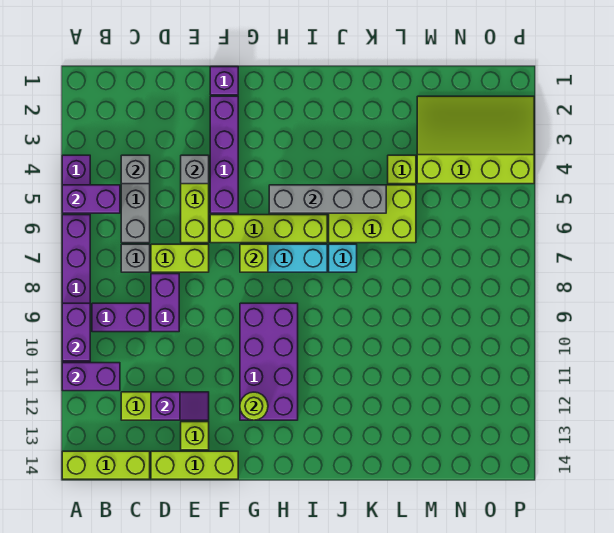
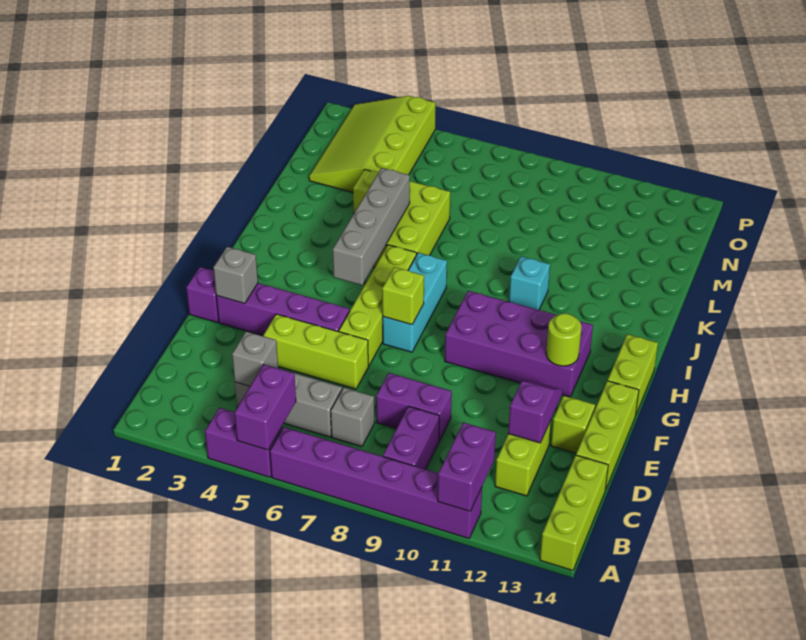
purple 1x2 brick [62,303,90,361] -> none
lime 1x2 brick [151,244,209,272] -> lime 1x2 brick moved to [608,334,658,414]
grey 1x1 brick [181,155,209,184] -> grey 1x1 brick moved to [213,247,258,304]
cyan 1x1 brick [329,244,357,272] -> cyan 1x1 brick moved to [509,256,550,310]

